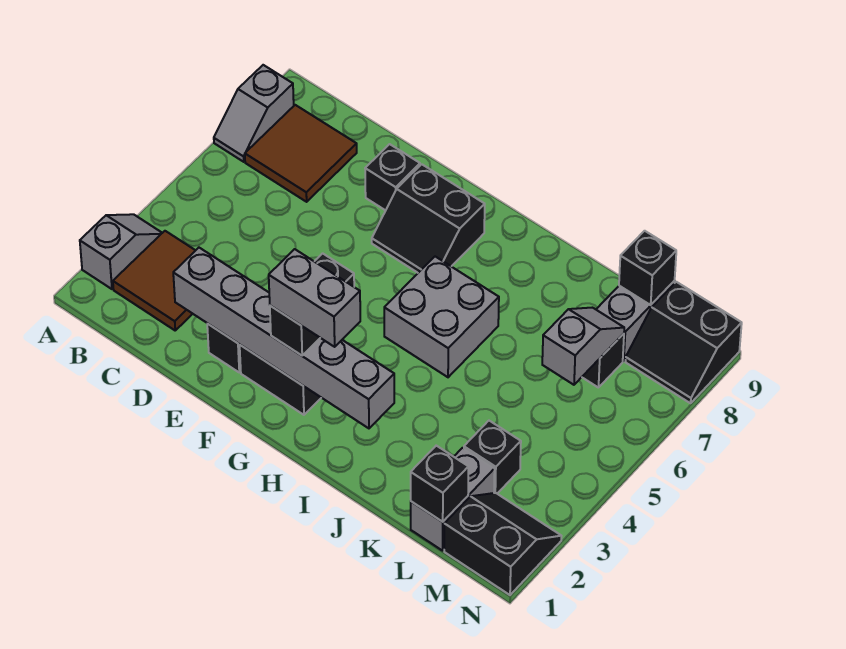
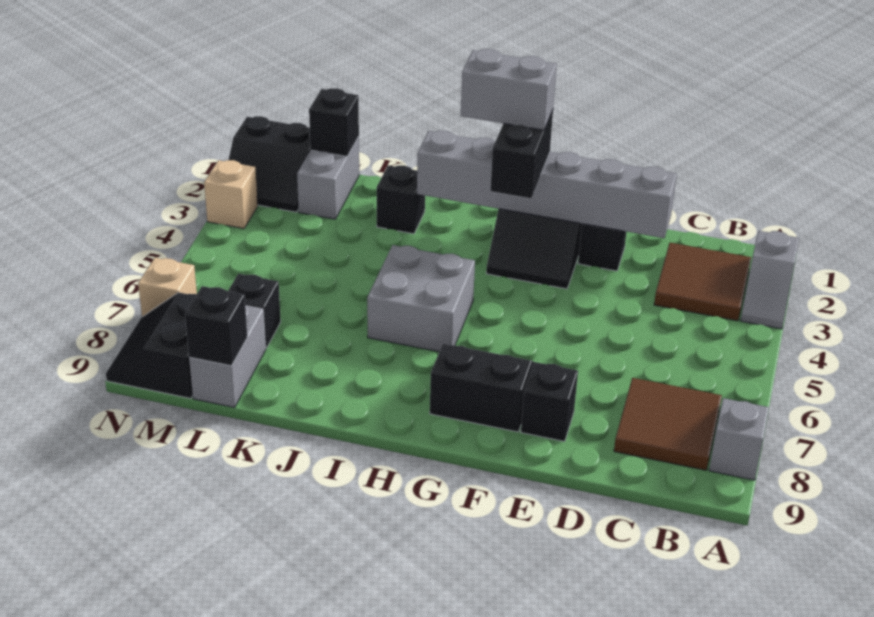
black 1x1 brick [464,421,521,494] -> black 1x1 brick moved to [377,165,425,234]
grey 1x2 slope [542,308,624,385] -> none
black 2x2 slope [625,282,742,403] -> black 2x2 slope turned to [106,292,197,398]
none -> tan 1x1 brick [204,160,258,229]
none -> tan 1x1 brick [138,258,197,317]

